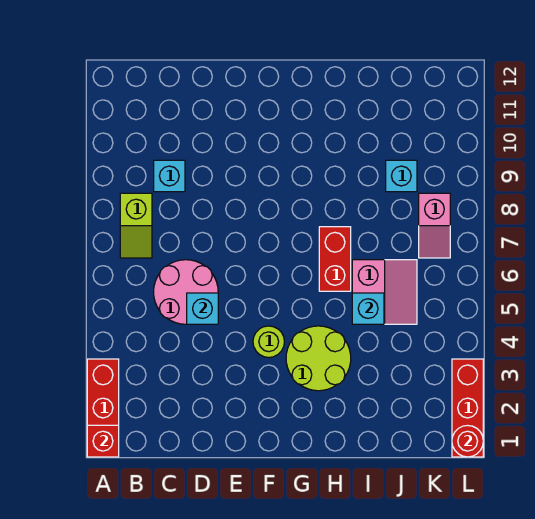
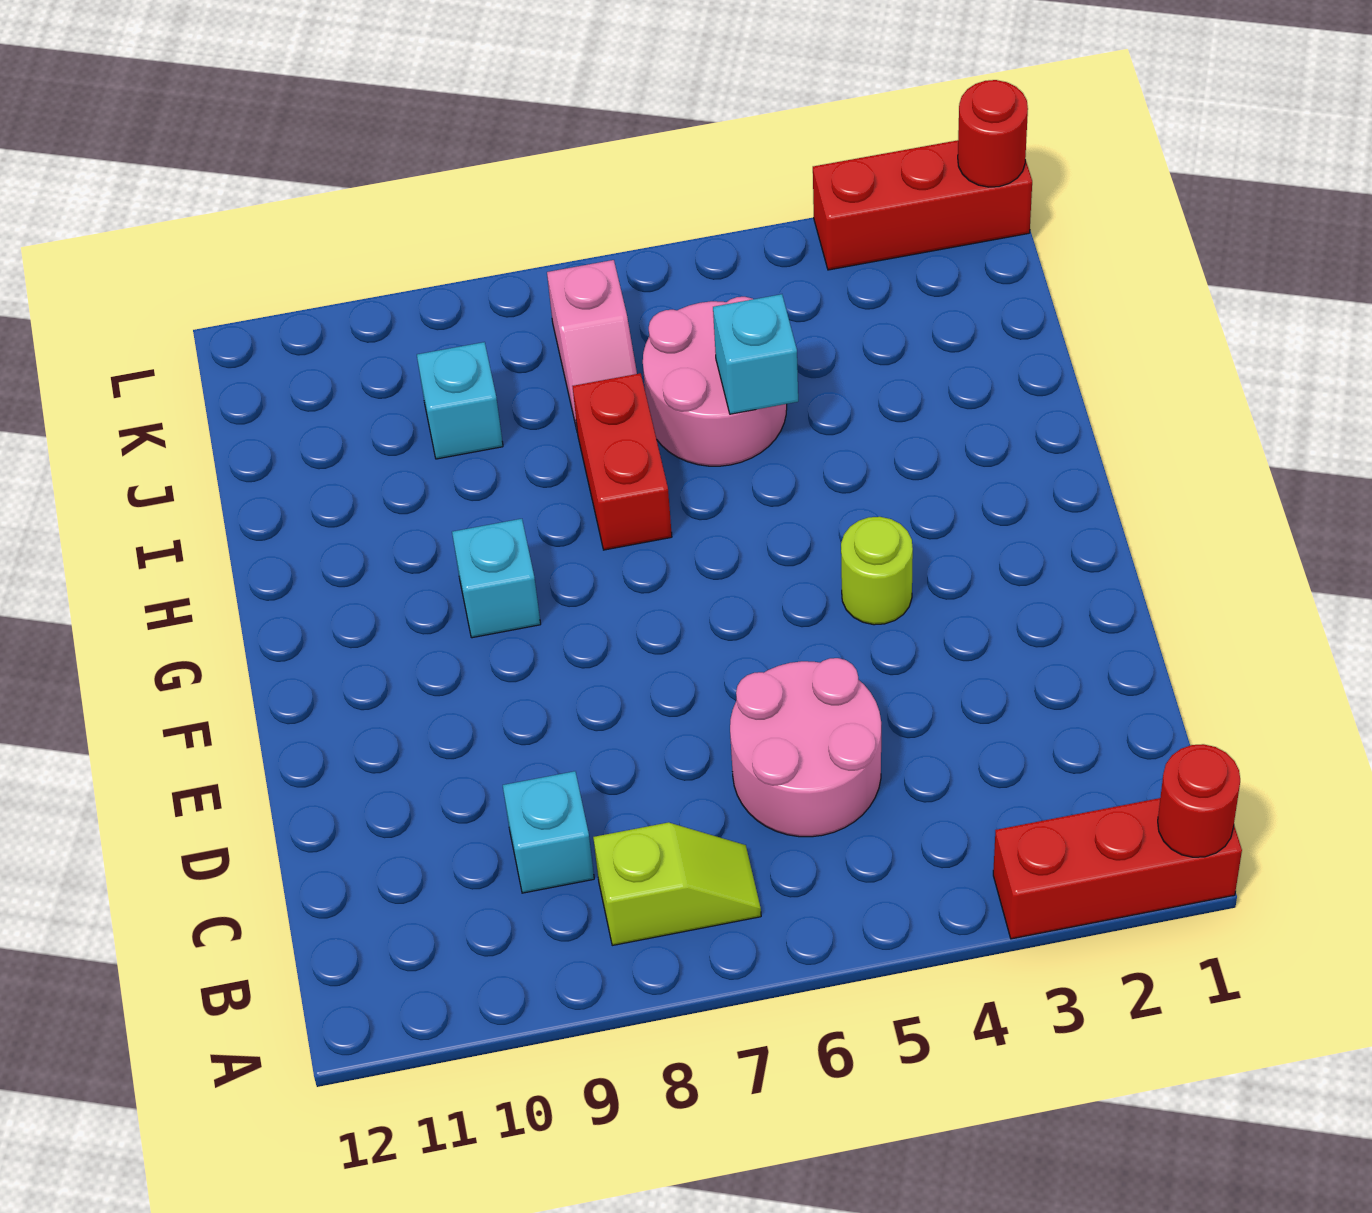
red 1x1 brick [87,425,119,457] -> red 1x1 round brick [1158,744,1240,857]
cyan 1x1 brick [187,293,218,324] -> cyan 1x1 brick moved to [452,519,541,638]
lime 2x2 round brick [286,326,351,391] -> none
red 1x2 brick [319,227,351,291] -> red 1x2 brick turned to [572,373,672,550]
pink 2x2 slope [352,260,417,324] -> pink 2x2 round brick [643,297,787,466]
pink 1x2 slope [419,193,450,258] -> pink 1x2 slope turned to [547,260,637,430]

